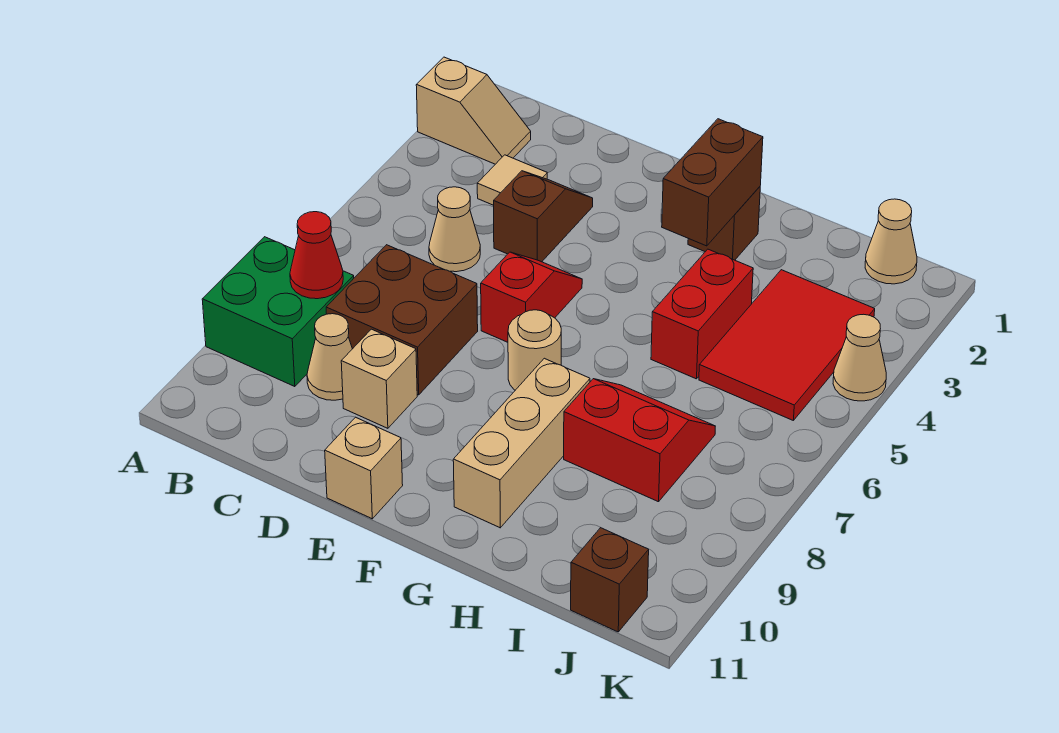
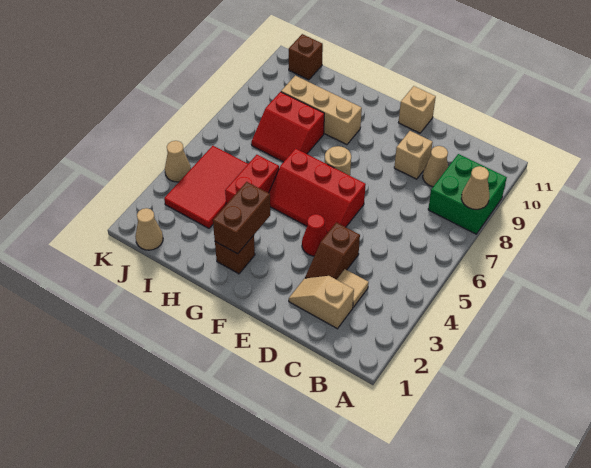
tan 1x2 slope [416,57,531,164] -> tan 1x2 slope moved to [289,276,354,329]
red 1x1 cone [290,212,343,299] -> red 1x1 cone moved to [302,214,327,256]
tan 1x1 cone [429,187,480,272] -> tan 1x1 cone moved to [461,166,489,209]
brown 2x2 brick [326,245,478,395] -> none
red 1x2 slope [481,252,582,342] -> red 2x3 slope [269,148,366,233]
tan 1x3 brick [453,358,590,528] -> tan 1x3 brick turned to [281,76,362,145]

